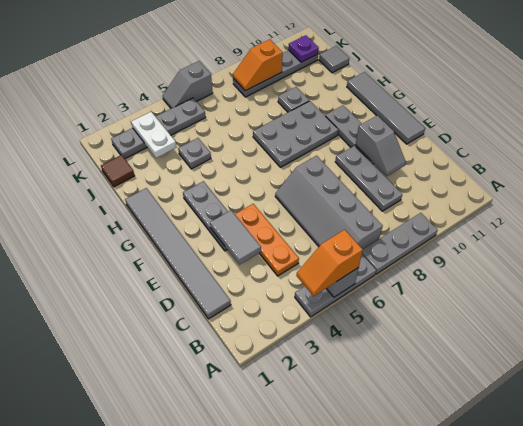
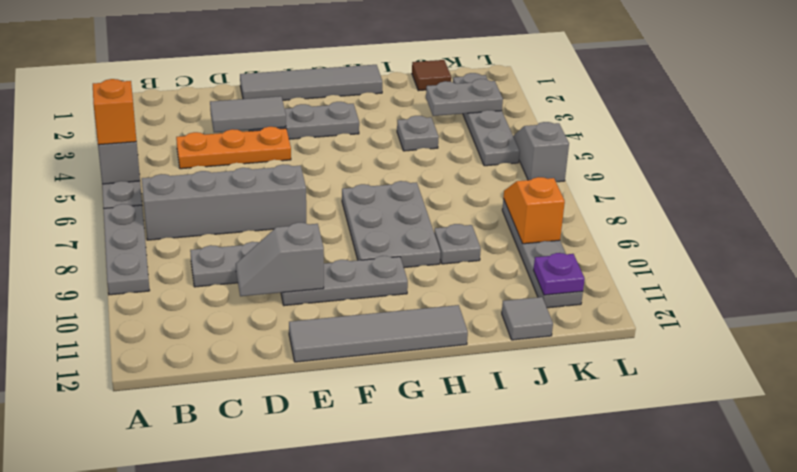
grey 1x6 tile [125,188,231,319] -> grey 1x4 tile [240,65,382,100]
white 1x2 plate [131,112,176,158] -> grey 1x2 plate [426,79,503,116]

